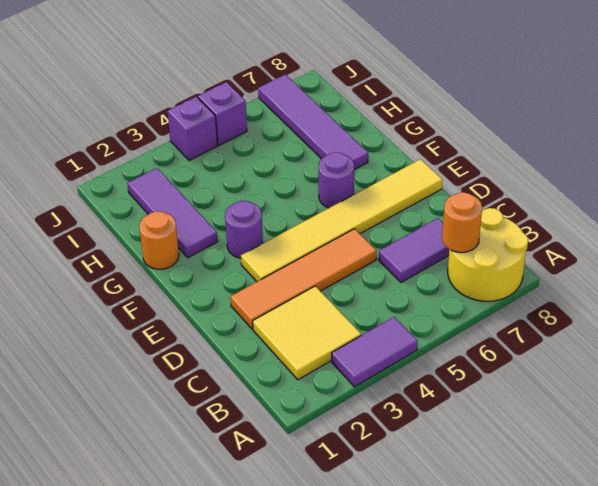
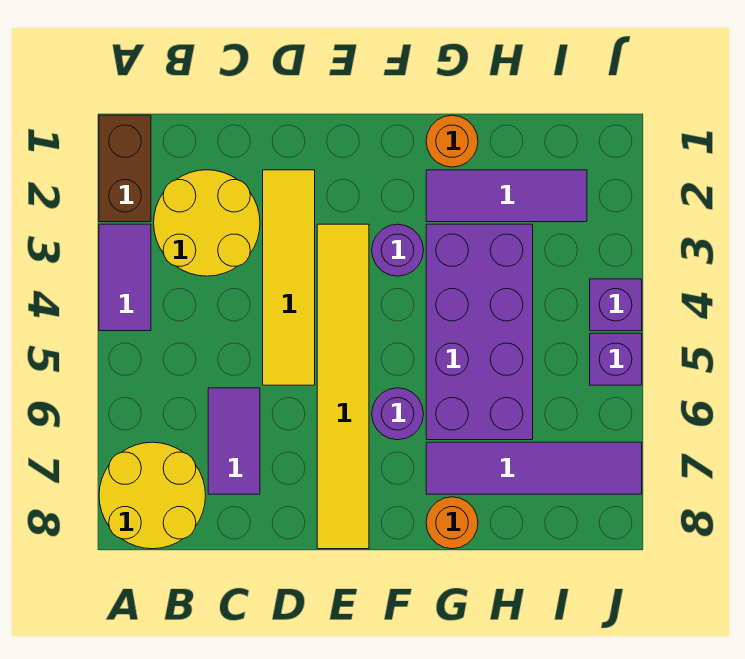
none -> brown 1x2 brick [99,115,151,222]
yellow 2x2 tile [253,286,361,380] -> yellow 2x2 round brick [154,170,260,276]
orange 1x1 round brick [442,192,482,253] -> orange 1x1 round brick moved to [426,497,478,549]
orange 1x4 tile [230,229,376,329] -> yellow 1x4 tile [263,170,315,385]
none -> purple 2x4 brick [426,224,533,440]

